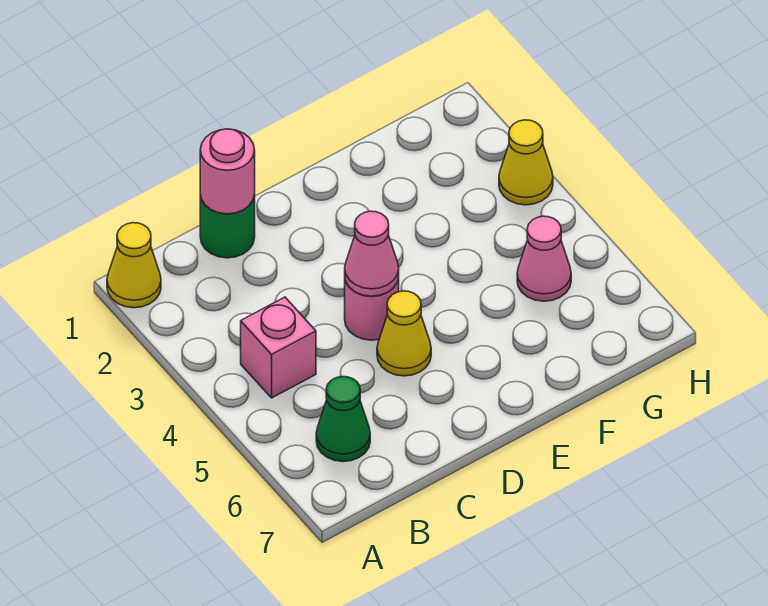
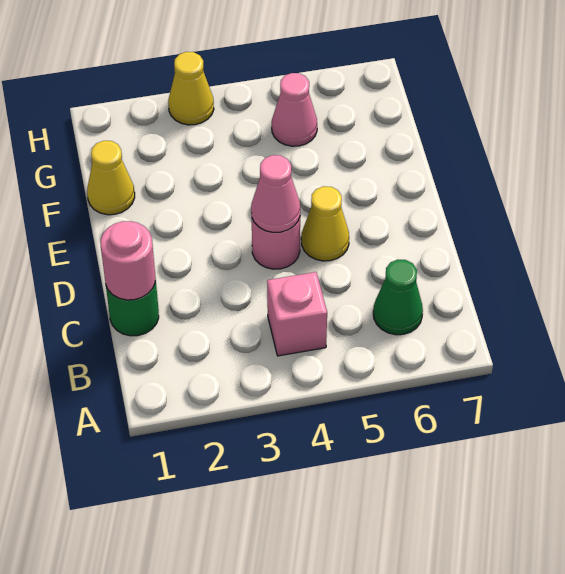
yellow 1x1 cone [107,223,161,308] -> yellow 1x1 cone moved to [87,141,135,215]

